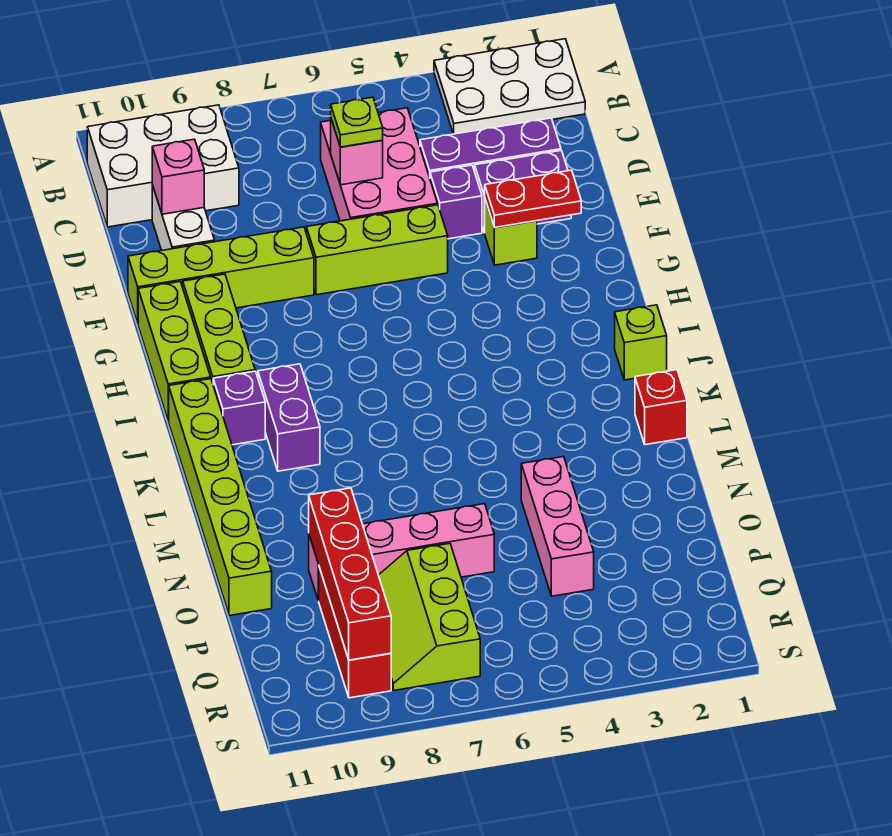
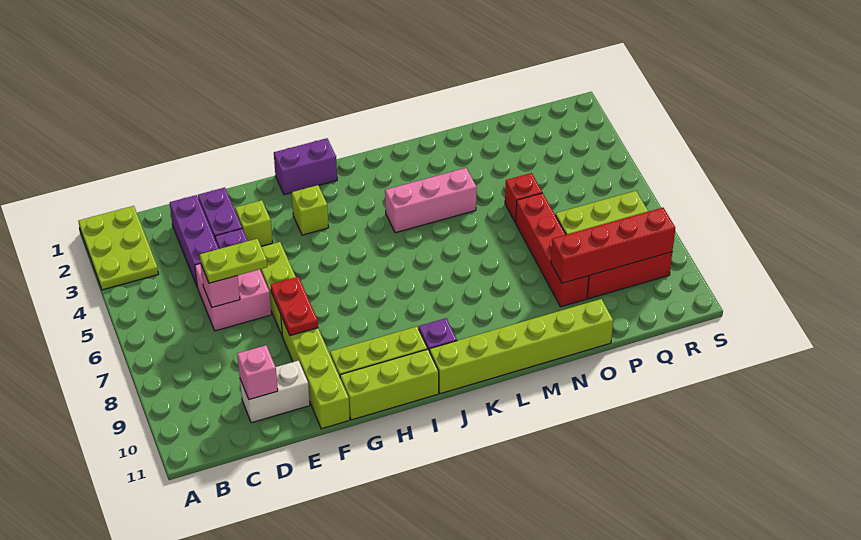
white 2x3 plate [434,39,585,134] -> lime 2x3 plate [78,206,158,290]
white 2x3 brick [87,105,239,227] -> none
pink 2x3 brick [321,108,438,221] -> pink 2x2 brick [195,264,271,331]
lime 1x1 plate [331,97,383,147] -> lime 1x2 plate [200,239,267,283]
red 1x2 plate [485,170,581,228] -> red 1x2 plate moved to [271,277,318,336]
lime 1x1 brick [615,305,667,380] -> lime 1x1 brick moved to [292,185,329,235]
purple 1x2 brick [258,364,320,471] -> purple 1x2 brick moved to [274,138,337,195]
red 1x1 brick [635,370,687,445] -> red 1x1 brick moved to [505,173,542,222]
pink 1x3 brick [521,457,594,596] -> pink 1x3 brick moved to [385,168,477,233]
pink 1x4 brick [309,504,494,601] -> red 1x4 brick [515,193,589,307]

